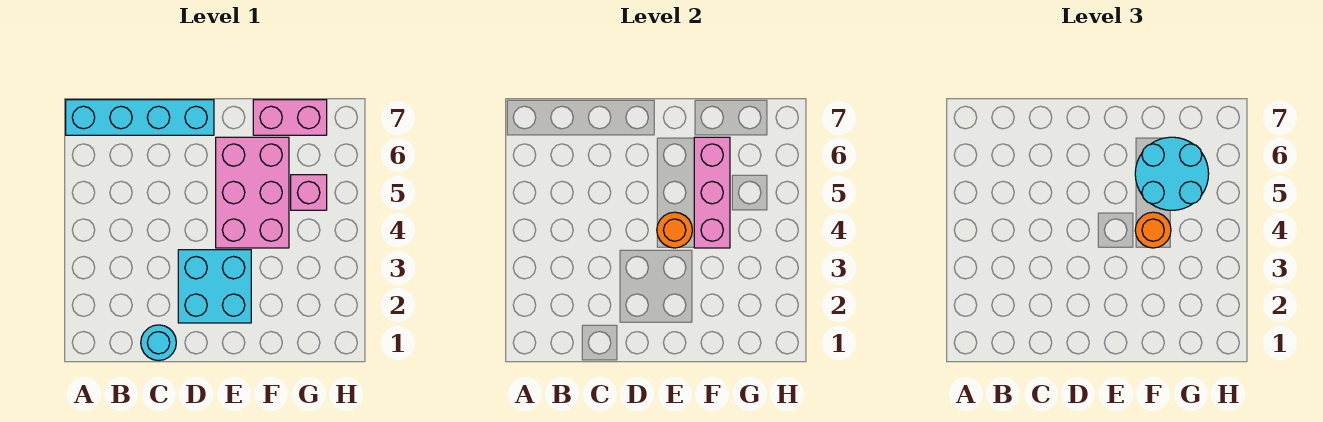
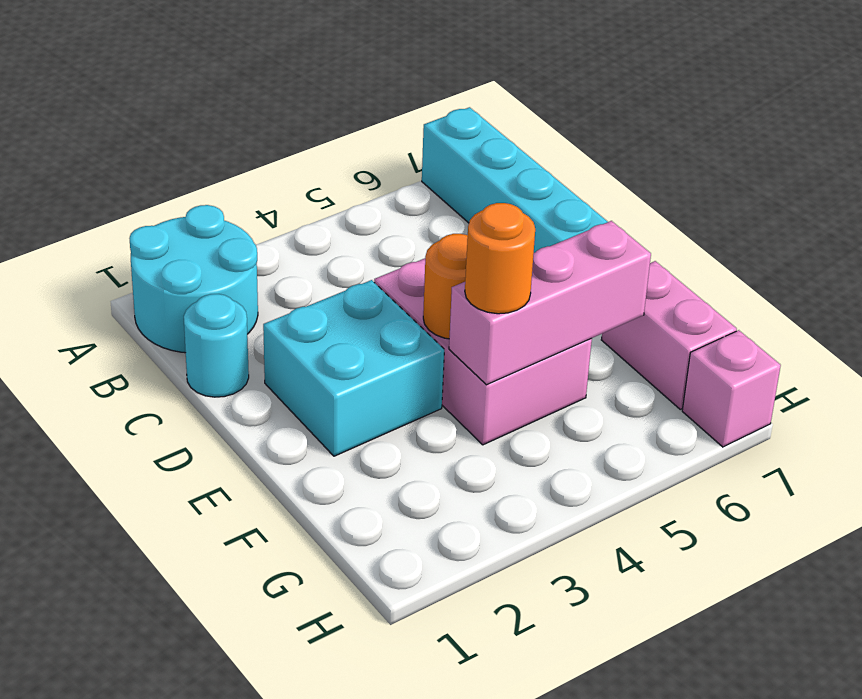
pink 2x3 brick [216,137,289,248] -> pink 2x3 brick turned to [374,258,592,445]
cyan 2x2 round brick [1135,137,1209,210] -> cyan 2x2 round brick moved to [130,205,258,353]
pink 1x1 brick [291,175,327,210] -> pink 1x1 brick moved to [682,330,781,447]

